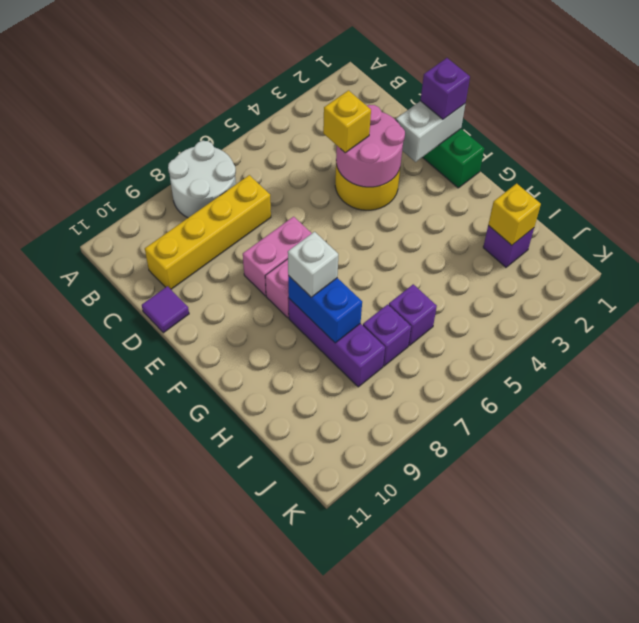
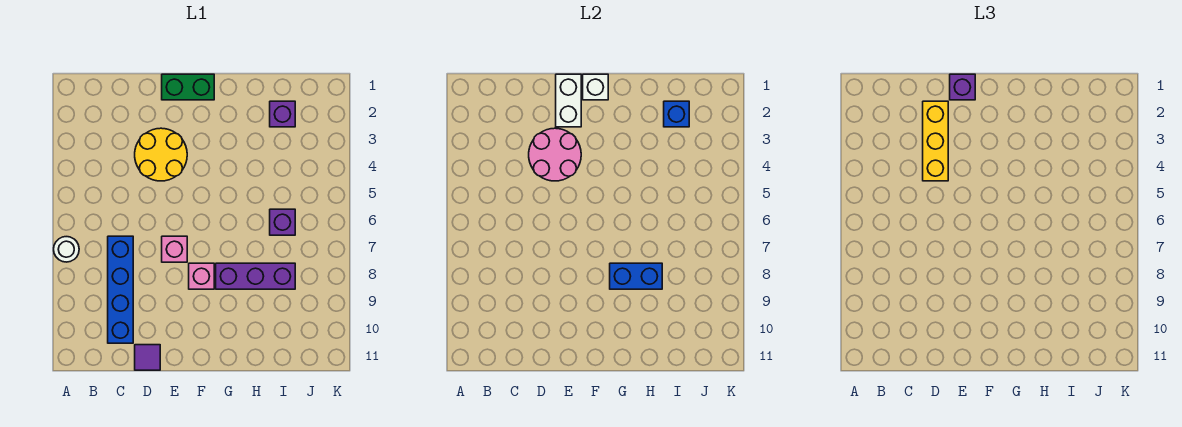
white 2x2 round brick [168,141,236,218] -> white 1x1 round brick [54,237,79,262]
yellow 1x4 brick [145,175,271,289] -> blue 1x4 brick [108,236,133,343]
yellow 1x1 brick [323,90,371,153] -> yellow 1x3 brick [923,101,948,181]
pink 1x2 brick [243,217,312,296] -> pink 1x1 brick [162,236,187,262]
white 1x1 brick [288,232,338,297] -> white 1x1 brick moved to [583,74,608,100]
yellow 1x1 brick [488,184,541,245] -> blue 1x1 brick [664,101,689,127]
purple 1x1 brick [363,304,411,366] -> none

